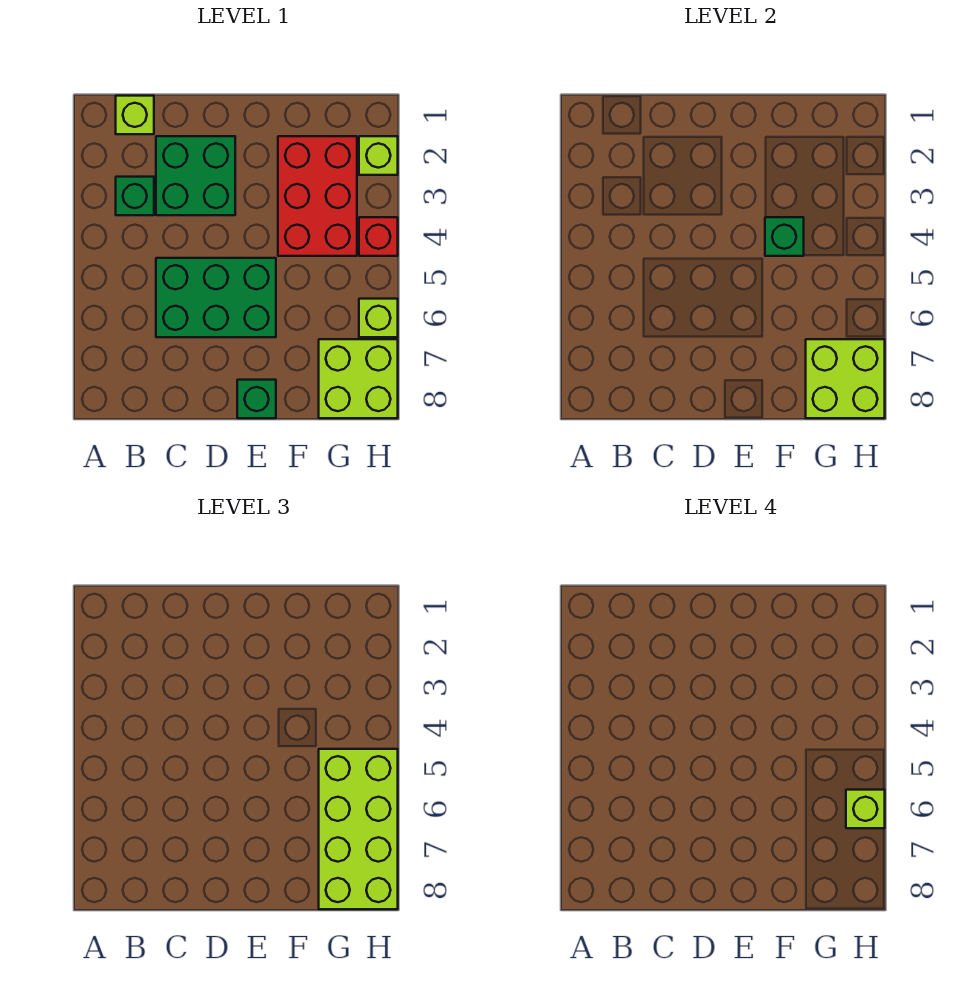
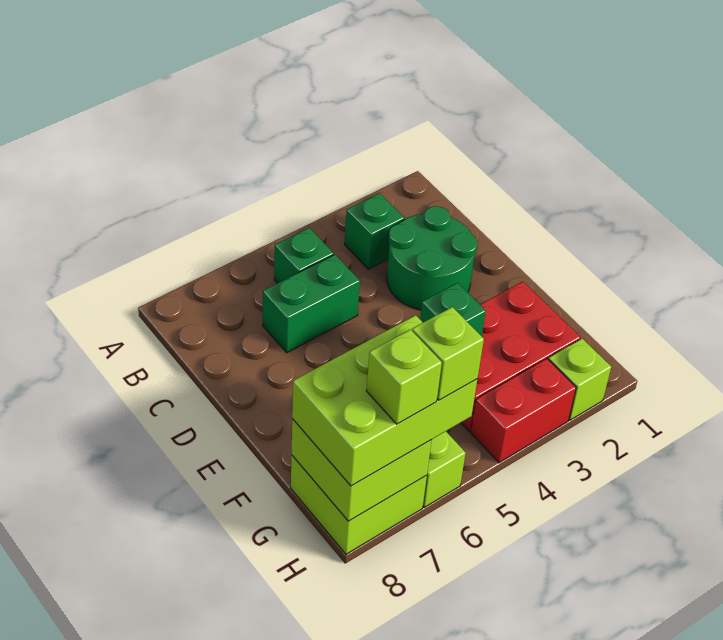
lime 1x1 brick [116,96,154,134] -> lime 1x1 brick moved to [367,330,442,424]
green 2x2 brick [156,136,235,215] -> green 2x2 round brick [387,206,478,310]
green 2x3 brick [156,258,276,337] -> green 1x2 brick [263,255,360,352]
green 1x1 brick [237,380,276,418] -> green 1x1 brick moved to [274,228,334,283]
lime 2x4 brick [319,749,398,909] -> lime 2x3 brick [292,315,477,486]
red 1x1 brick [359,217,398,256] -> red 1x2 brick [471,359,576,463]

